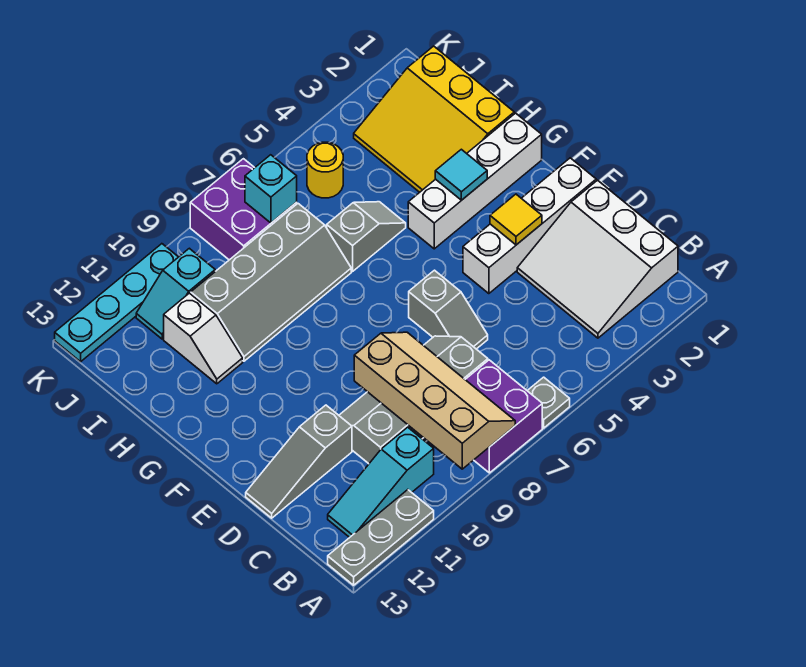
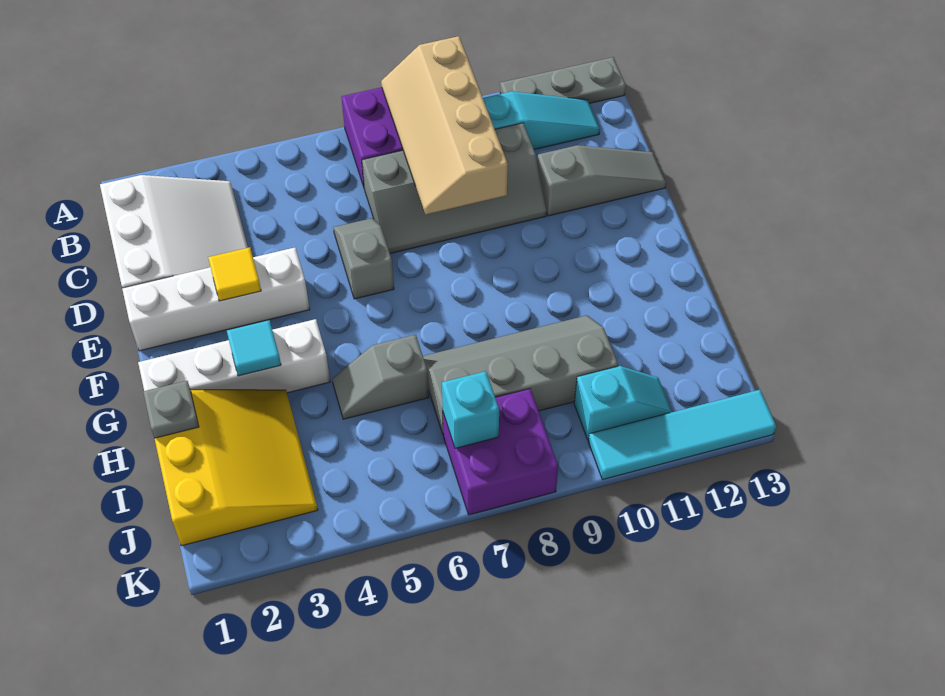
grey 1x1 plate [527,377,570,428] -> grey 1x1 plate moved to [143,381,199,438]
white 1x2 slope [164,293,243,384] -> none
yellow 1x1 round brick [307,142,343,198] -> none
cyan 1x4 plate [55,244,178,362] -> cyan 1x4 tile [588,390,776,480]

